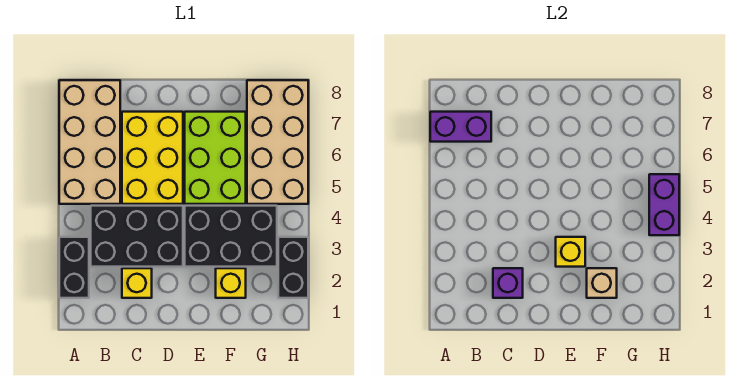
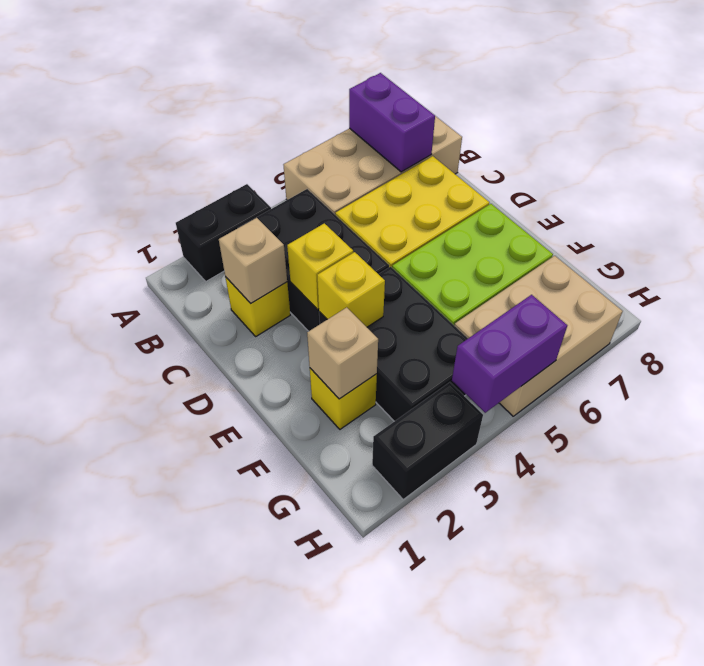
purple 1x1 brick [493,268,523,298] -> tan 1x1 brick [219,218,287,303]
none -> yellow 1x1 brick [287,223,353,310]
tan 2x4 brick [247,80,308,204] -> tan 2x3 brick [454,256,623,416]

